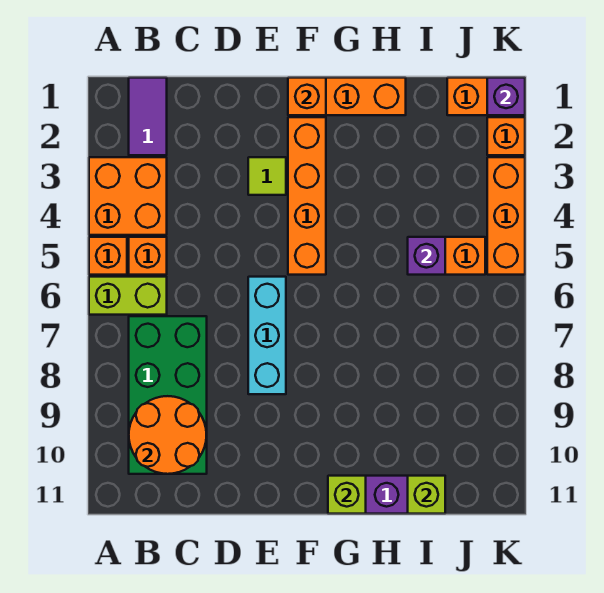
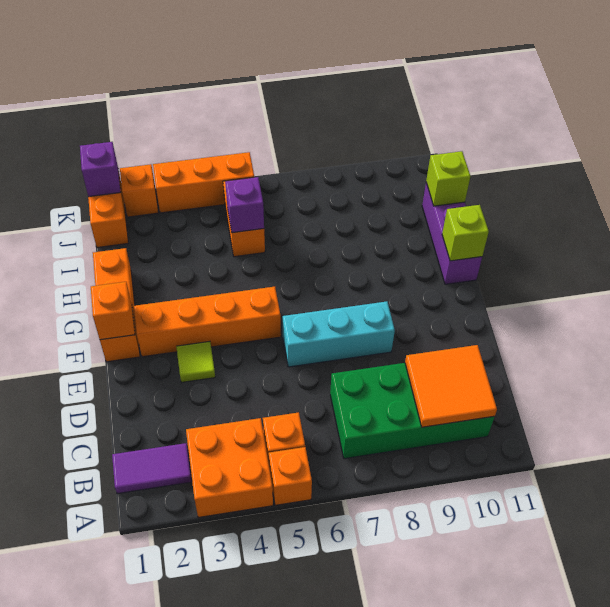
lime 1x2 brick [89,277,167,315] -> none
orange 2x2 round brick [129,396,206,474] -> orange 2x2 tile [405,345,497,427]

